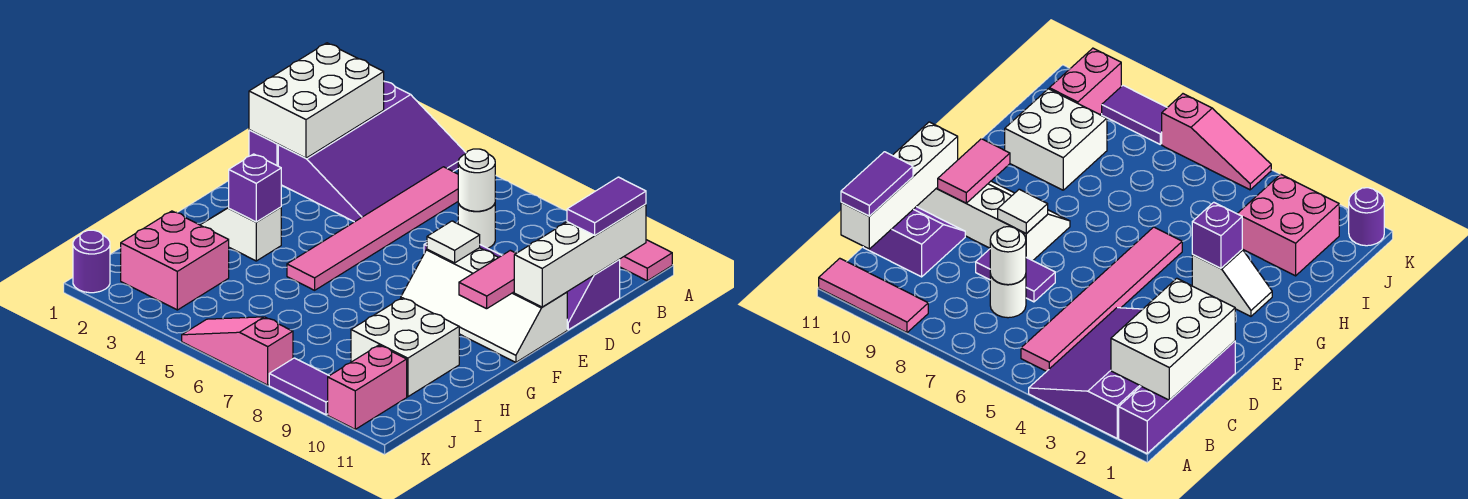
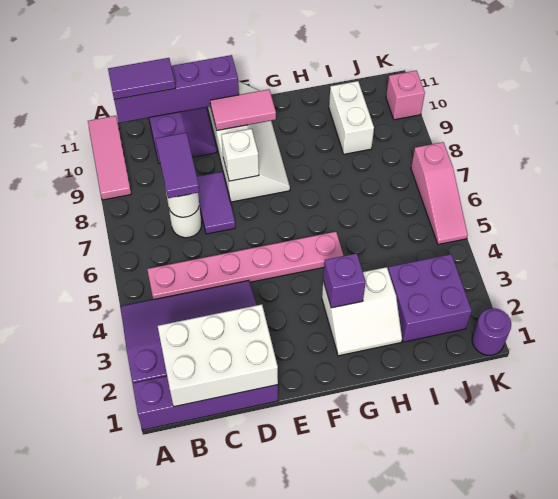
pink 1x6 tile [287,167,458,290] -> pink 1x6 plate [147,232,344,300]
white 1x4 brick [514,204,646,307] -> purple 1x4 brick [114,55,239,123]
white 1x1 tile [427,221,480,263] -> white 1x1 brick [221,129,259,181]
white 1x2 slope [201,207,281,261] -> white 2x2 slope [322,267,402,356]
white 2x2 brick [351,298,459,397] -> white 1x2 brick [329,81,374,154]
pink 2x2 brick [121,211,229,310] -> purple 2x2 brick [388,254,472,342]
pink 1x2 brick [328,345,407,429] -> pink 1x1 brick [386,71,425,120]
purple 1x2 tile [269,358,329,415] -> purple 1x2 tile moved to [156,133,199,198]

